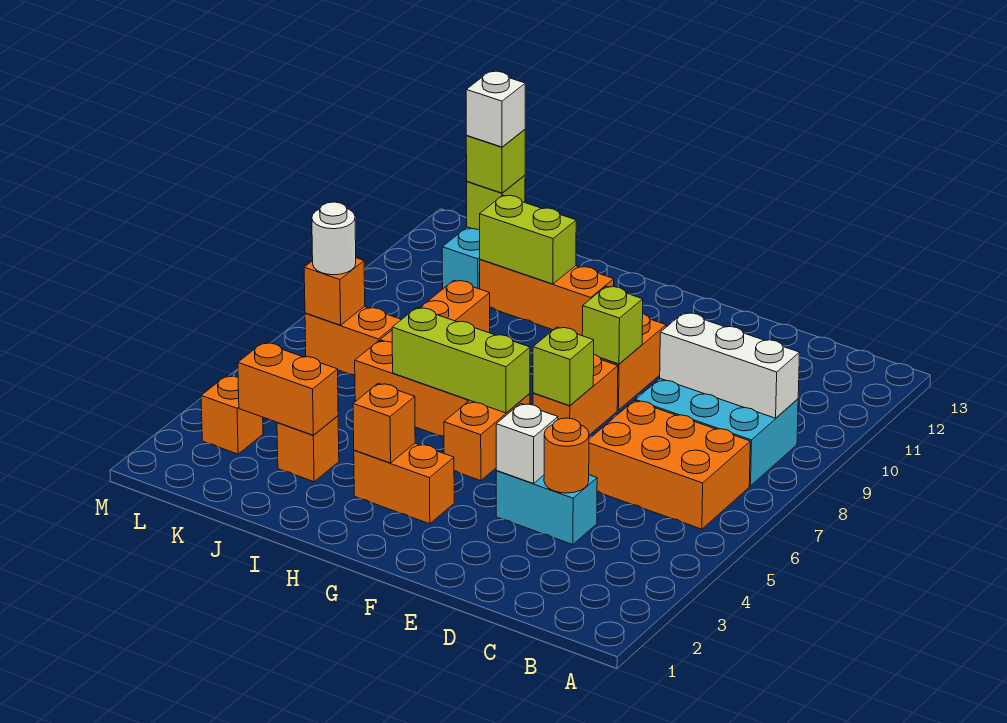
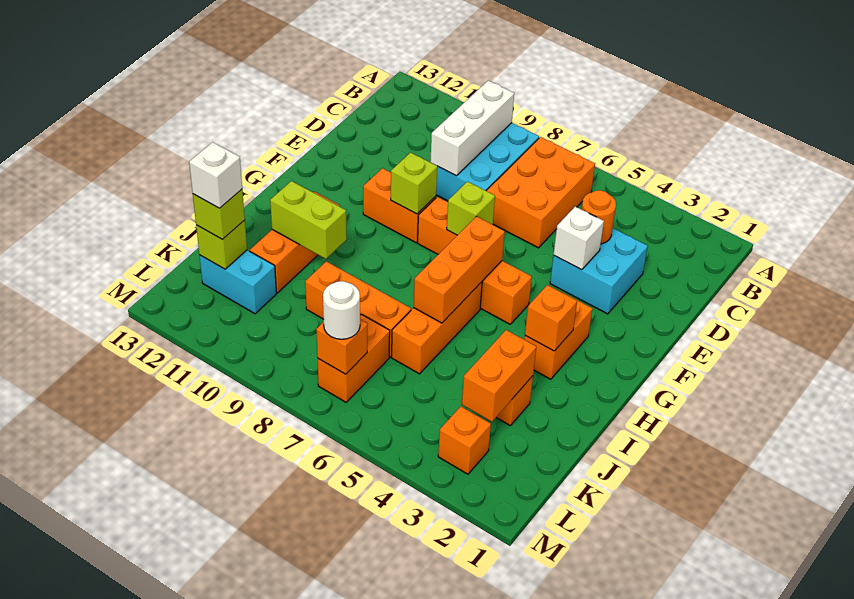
cyan 1x2 brick [496,471,597,545] -> cyan 2x2 brick [550,228,648,314]
lime 1x3 brick [392,308,530,413] -> orange 1x3 brick [414,216,505,323]
lime 1x2 brick [480,195,576,284] -> lime 1x2 brick turned to [270,181,347,259]

